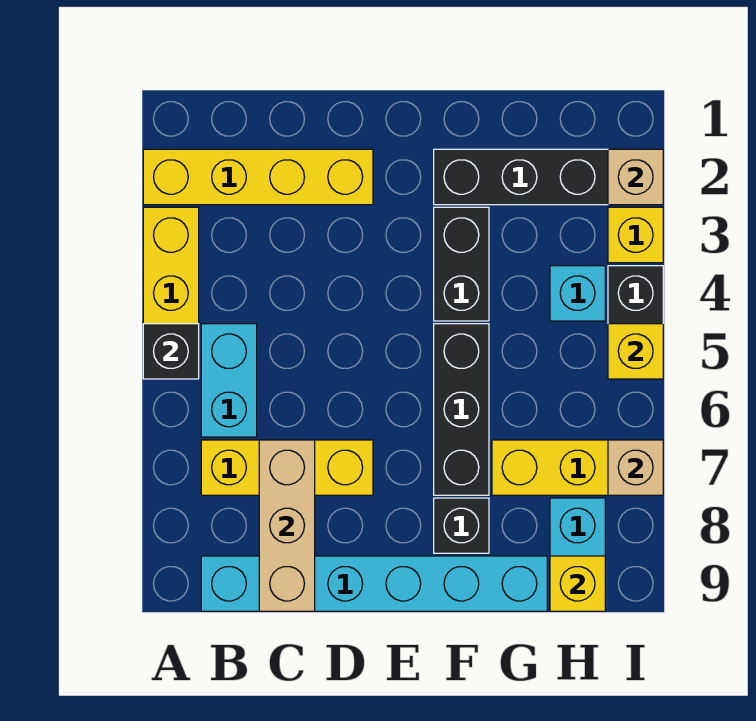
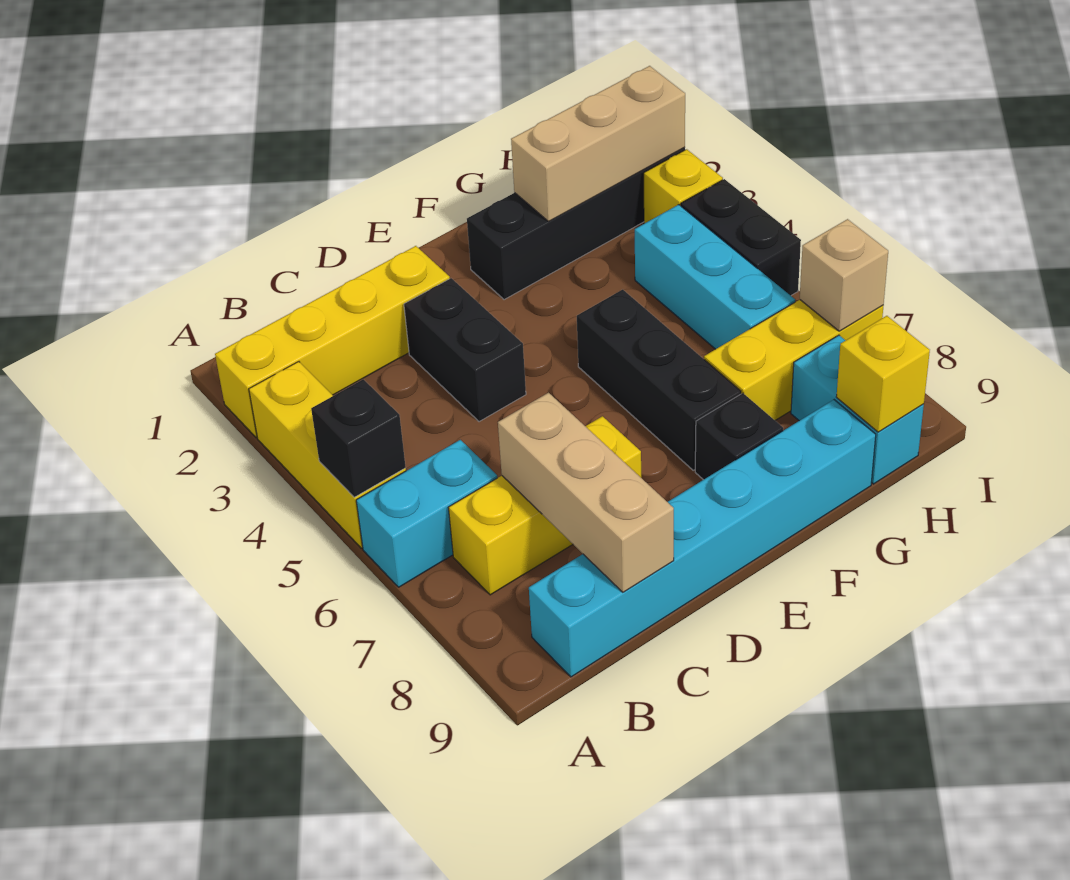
cyan 1x2 brick [201,324,257,437] -> cyan 1x2 brick turned to [356,440,497,587]
black 1x2 brick [434,207,489,321] -> black 1x2 brick moved to [404,278,526,422]
cyan 1x1 brick [550,266,605,321] -> cyan 1x3 brick [635,205,795,349]
tan 1x1 brick [608,149,663,205] -> tan 1x3 brick [511,66,685,221]
yellow 1x1 brick [608,324,663,379] -> none

